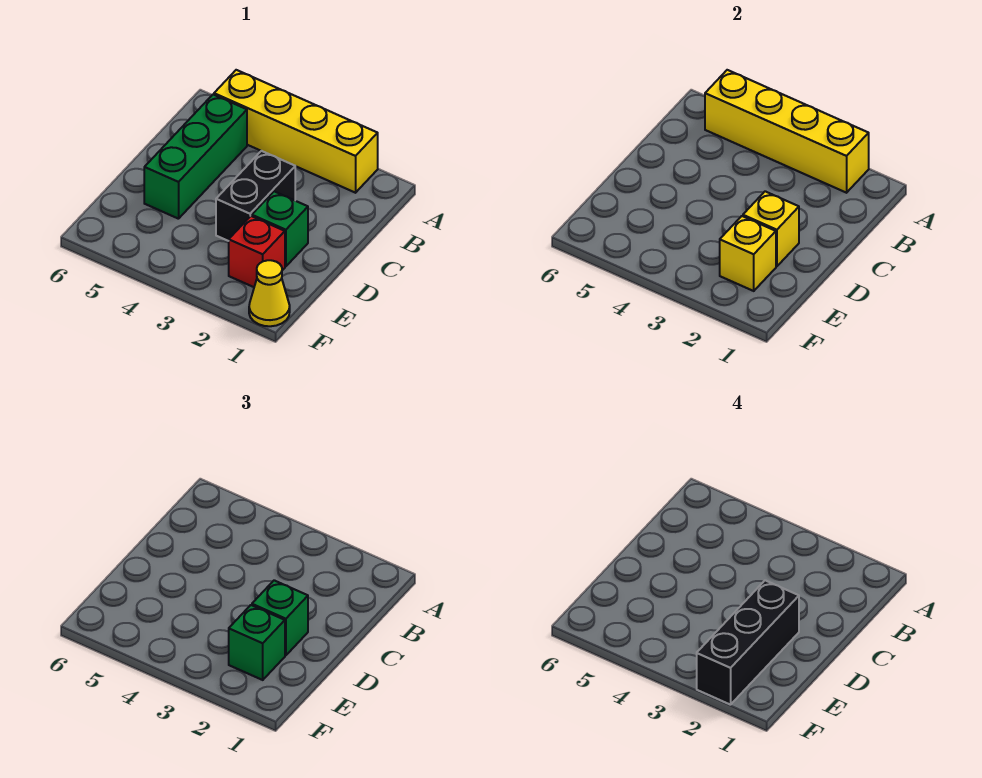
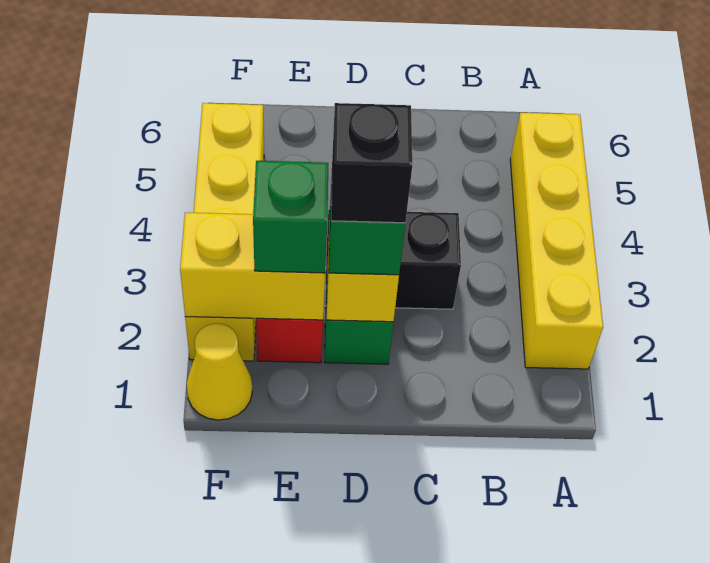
yellow 1x4 brick [705,70,869,193] -> yellow 1x4 brick moved to [185,103,264,361]
green 1x3 brick [144,95,247,219] -> none
black 1x3 brick [697,580,799,705] -> black 1x1 brick [331,103,412,223]
yellow 1x1 brick [720,216,776,291] -> yellow 1x2 brick [180,213,325,320]

